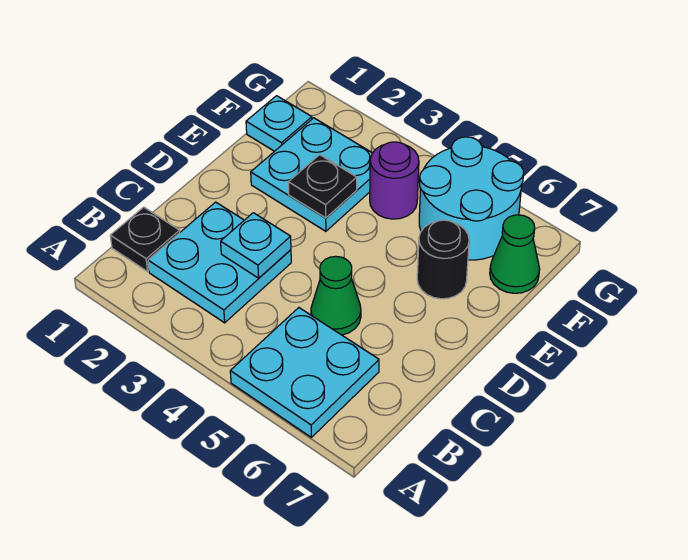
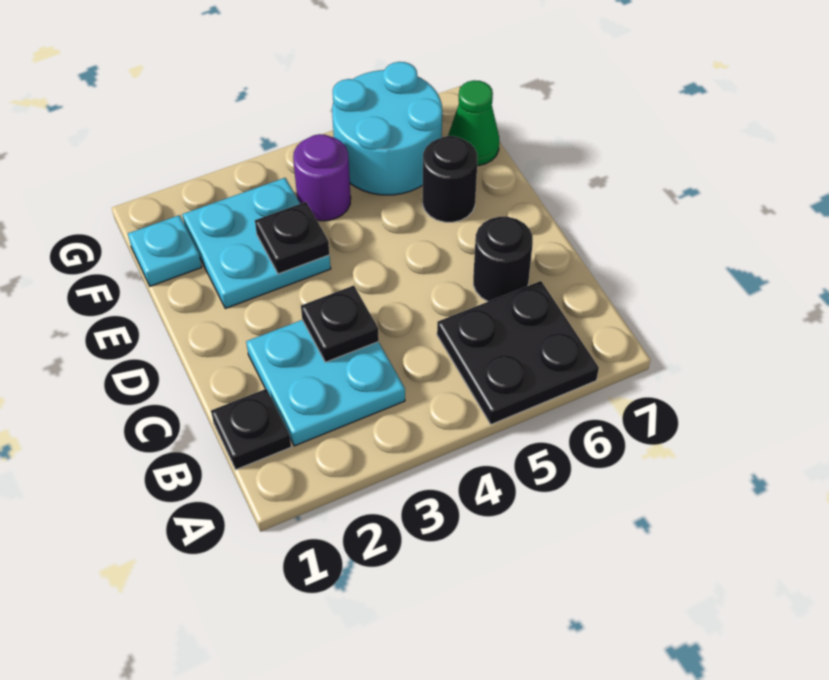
cyan 2x2 plate [230,308,379,437] -> black 2x2 plate [437,281,599,424]
cyan 1x1 plate [221,213,291,278] -> black 1x1 plate [301,286,379,362]
green 1x1 cone [311,256,361,335] -> none
none -> black 1x1 round brick [473,217,533,302]

